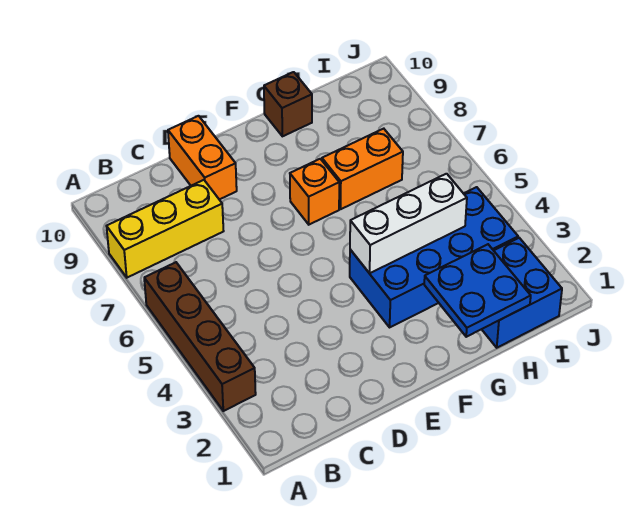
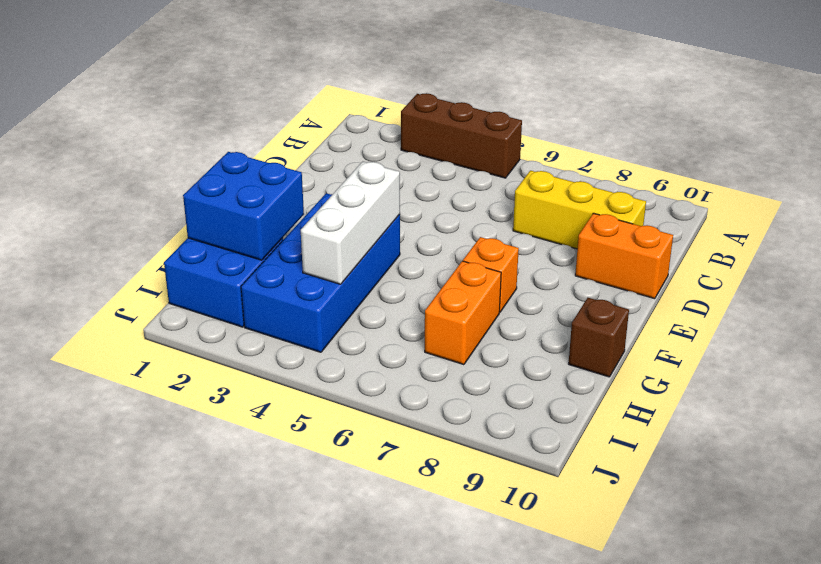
brown 1x4 brick [144,262,256,411] -> brown 1x3 brick [401,93,522,178]
yellow 1x3 brick [106,180,223,278] -> yellow 1x3 brick turned to [513,171,646,249]
blue 2x2 plate [424,244,531,337] -> blue 2x2 brick [183,152,304,260]

